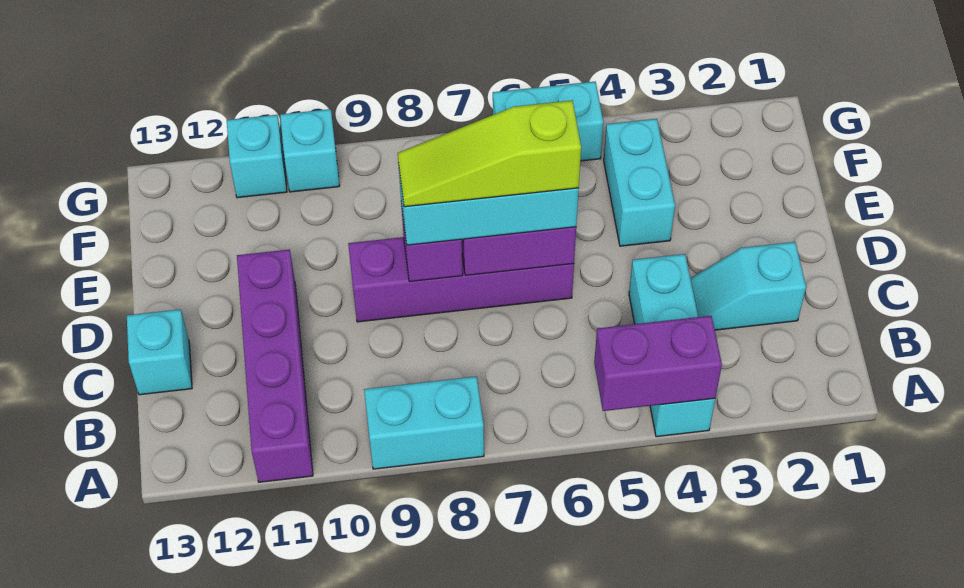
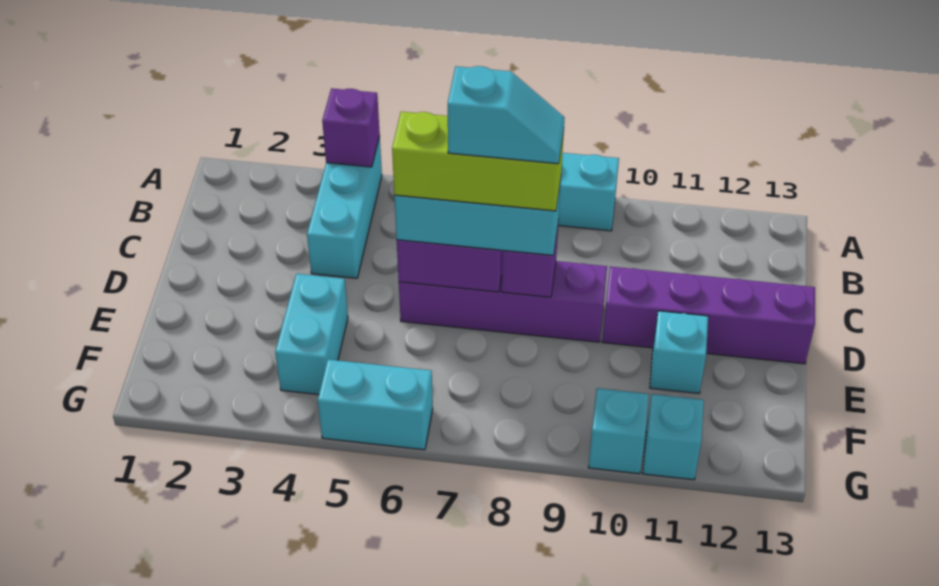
purple 1x2 brick [594,316,722,411] -> purple 1x1 brick [322,88,380,167]
purple 1x4 brick [237,249,313,482] -> purple 1x4 brick turned to [602,266,815,364]
cyan 1x2 slope [690,242,806,330] -> cyan 1x2 slope moved to [448,66,565,164]
cyan 1x1 brick [127,309,192,395] -> cyan 1x1 brick moved to [650,311,708,394]
lime 1x3 slope [398,101,581,207] -> lime 1x3 brick [392,112,564,211]

